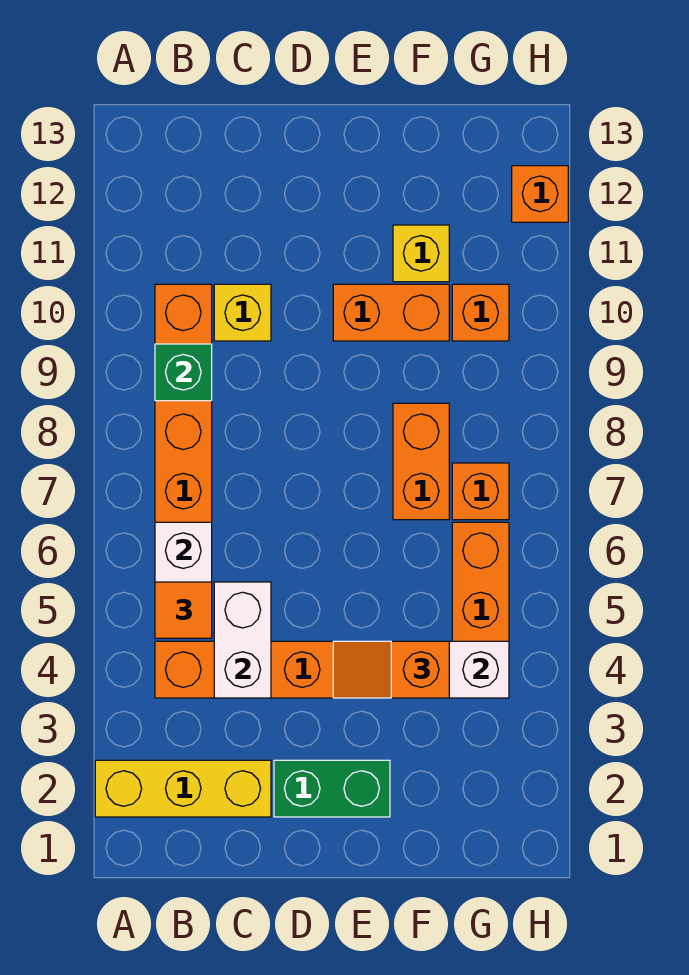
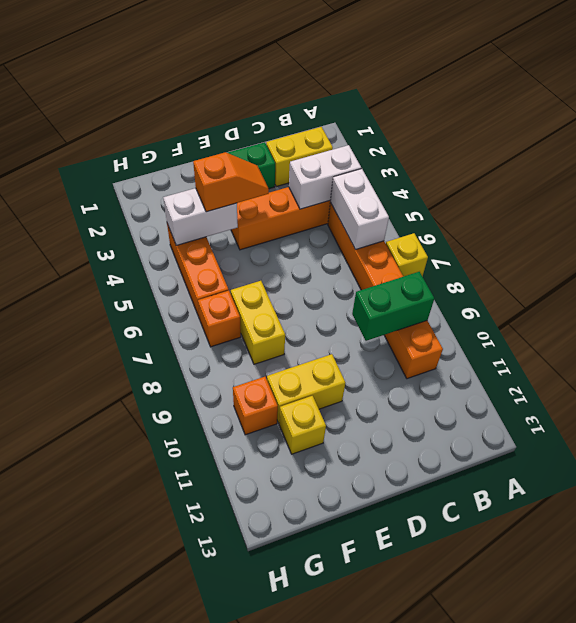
yellow 1x3 brick [95,760,271,817] -> yellow 1x2 brick [266,127,333,187]
orange 1x1 tile [155,582,212,638] -> none
green 1x1 brick [155,344,212,401] -> green 1x2 brick [352,272,434,341]
white 1x2 brick [214,582,271,698] -> white 1x2 brick turned to [289,145,361,209]
yellow 1x1 brick [214,284,271,341] -> yellow 1x1 brick moved to [386,233,428,277]
orange 1x2 brick [333,284,449,341] -> yellow 1x2 brick [267,354,345,423]
orange 1x2 brick [393,403,449,520] -> yellow 1x2 brick [231,281,285,364]
orange 1x1 brick [512,166,568,222] -> none

